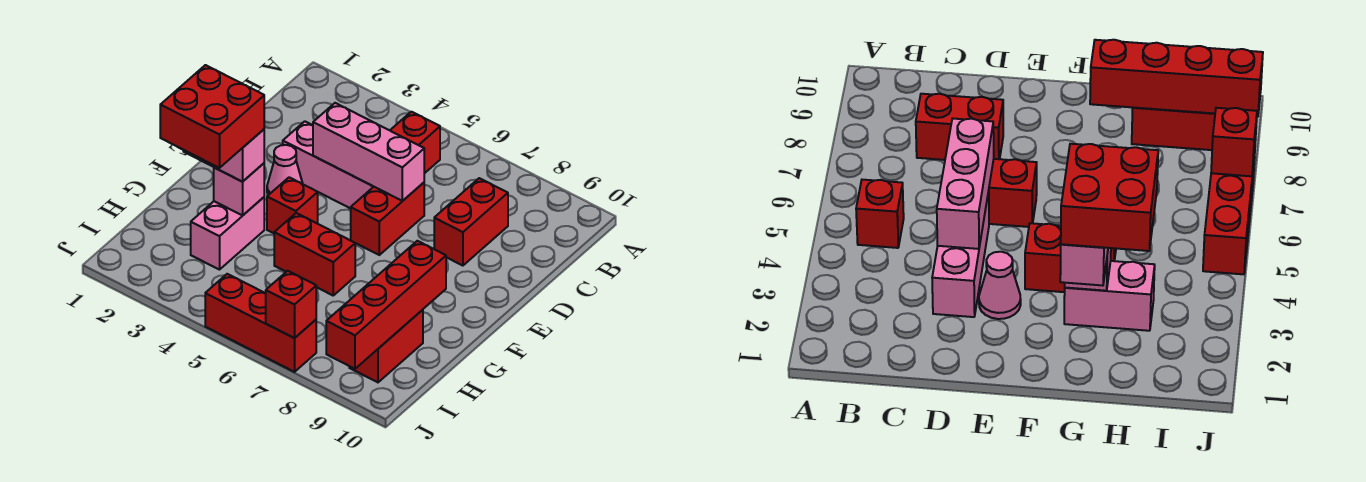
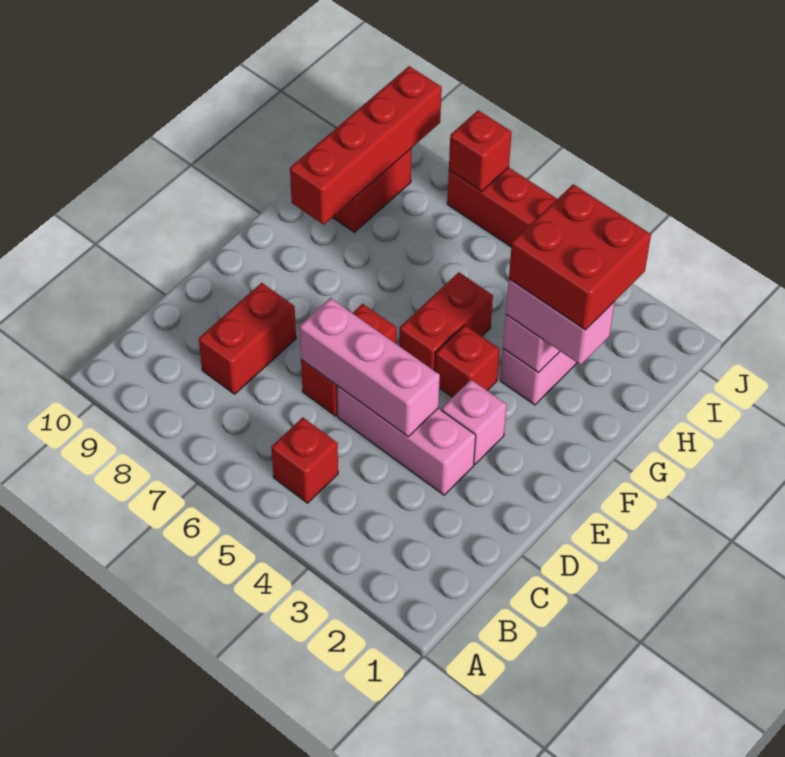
pink 1x1 cone [267,145,303,195] -> pink 1x1 brick [442,380,507,464]
red 1x2 brick [274,213,355,295] -> red 1x2 brick turned to [399,272,493,371]

